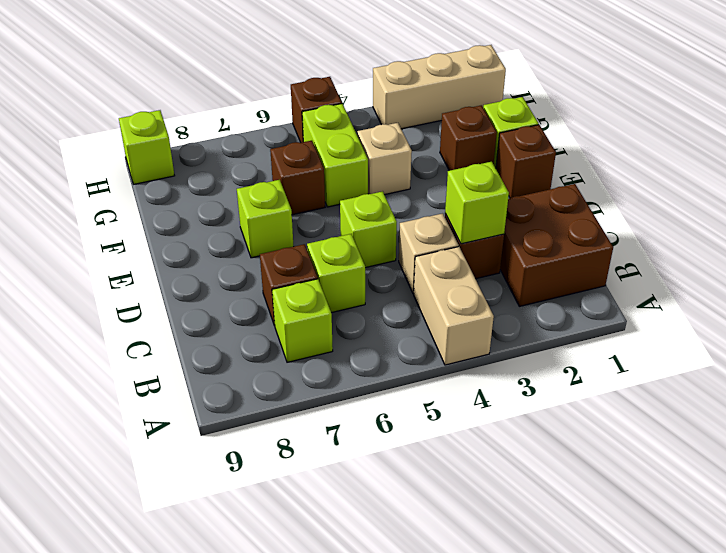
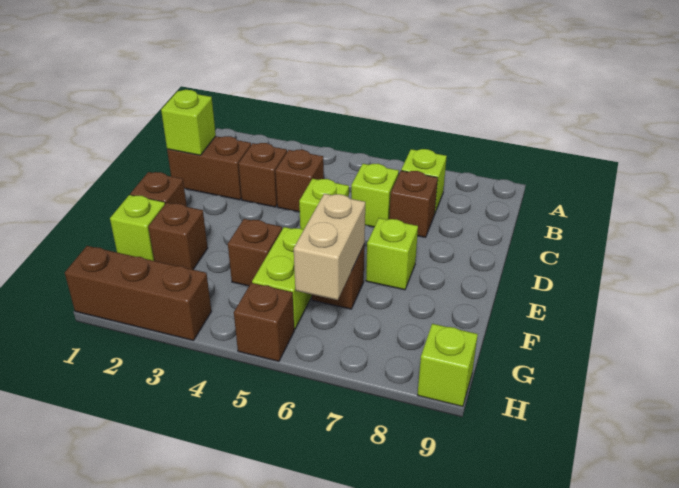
tan 1x2 brick [414,247,494,365] -> tan 1x2 brick moved to [294,194,365,300]
brown 2x2 brick [500,184,613,306] -> brown 1x2 brick [167,136,251,200]
lime 1x1 brick [445,162,509,244] -> lime 1x1 brick moved to [161,90,216,155]
tan 1x1 brick [399,213,458,293] -> brown 1x1 brick [275,150,324,212]
tan 1x1 brick [357,123,412,195] -> brown 1x1 brick [228,219,282,286]
tan 1x3 brick [373,45,506,129] -> brown 1x3 brick [65,246,211,340]

